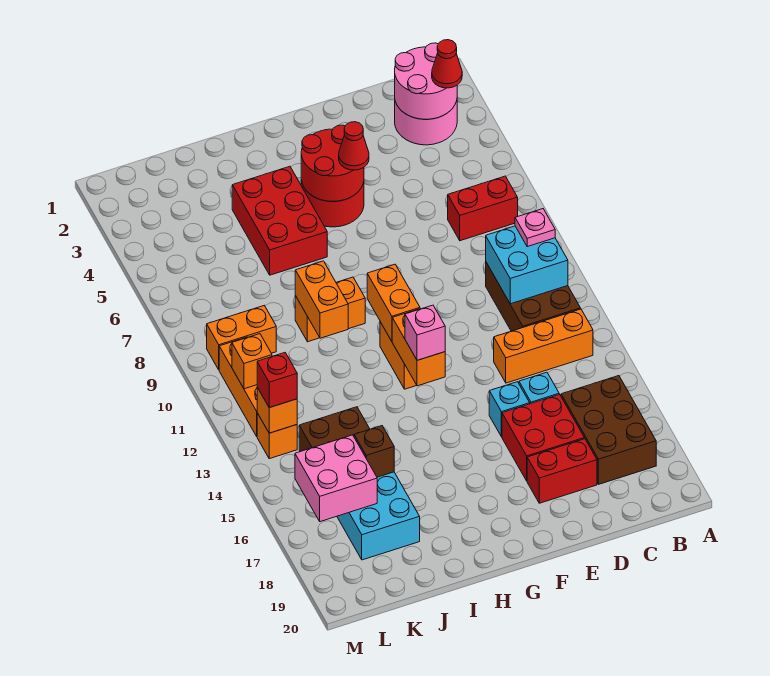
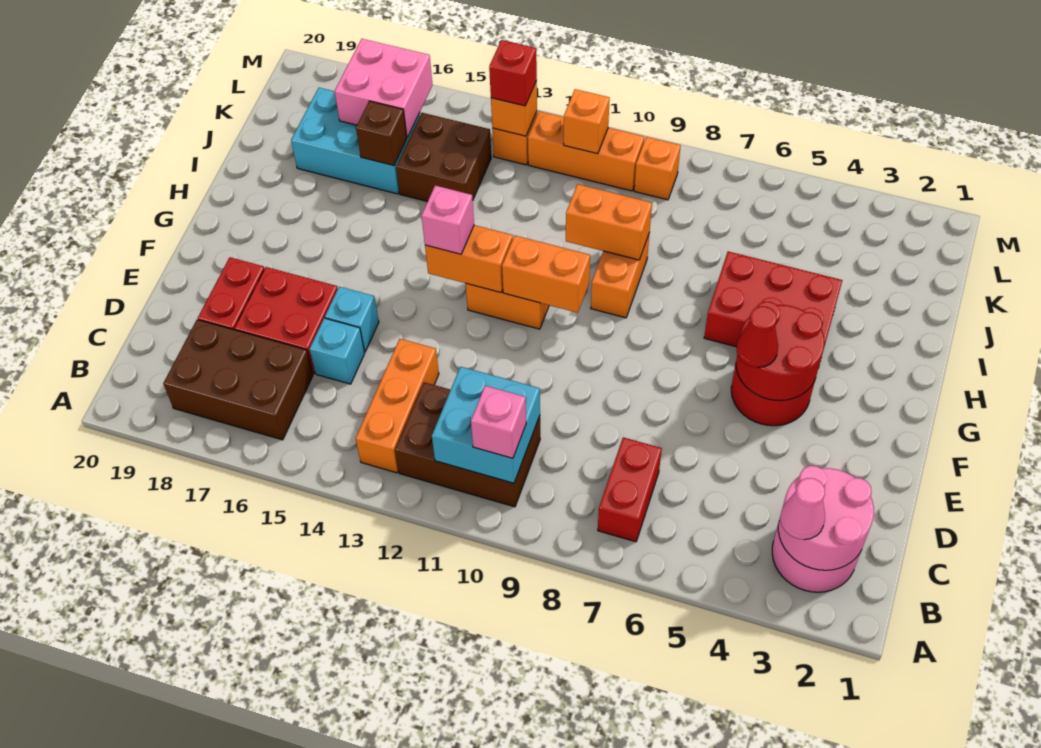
red 1x1 cone [432,40,462,88] -> pink 1x1 cone [780,478,825,540]
pink 1x1 plate [515,209,555,247] -> pink 1x1 brick [471,386,526,458]
orange 1x2 brick [207,306,276,370] -> orange 1x1 brick [634,137,681,200]

